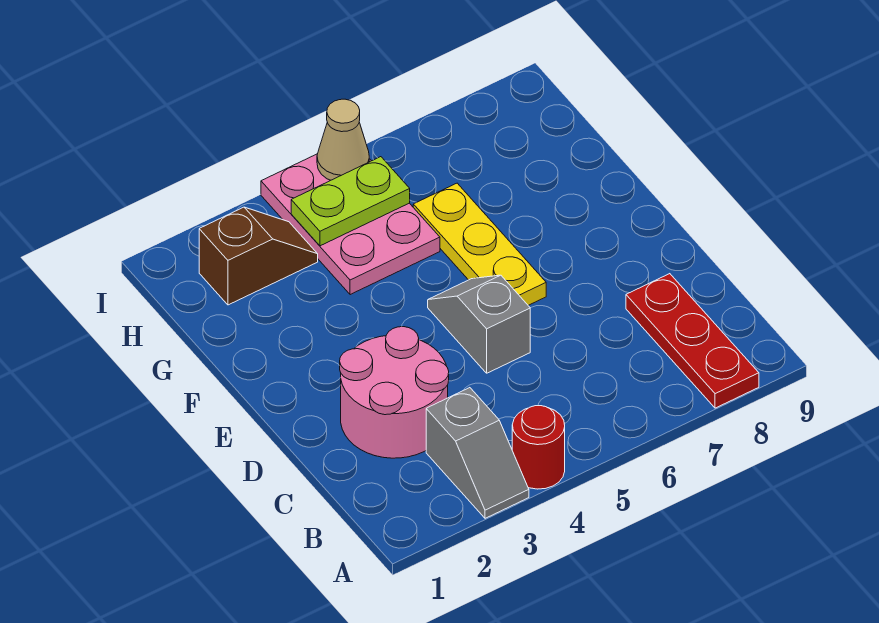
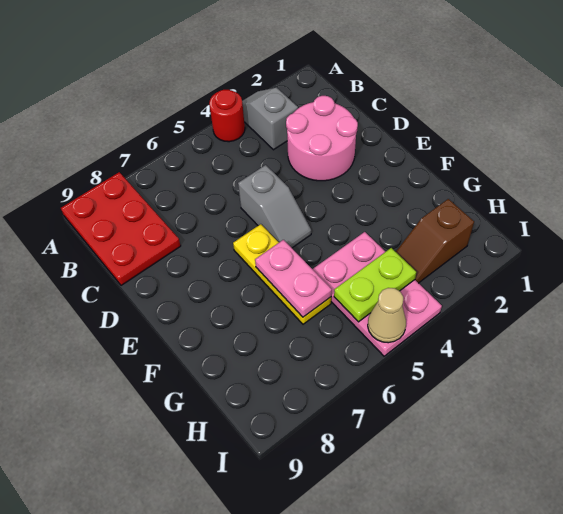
red 1x3 plate [626,274,759,408] -> red 2x3 plate [61,172,181,285]
none -> pink 1x2 plate [255,240,332,317]

